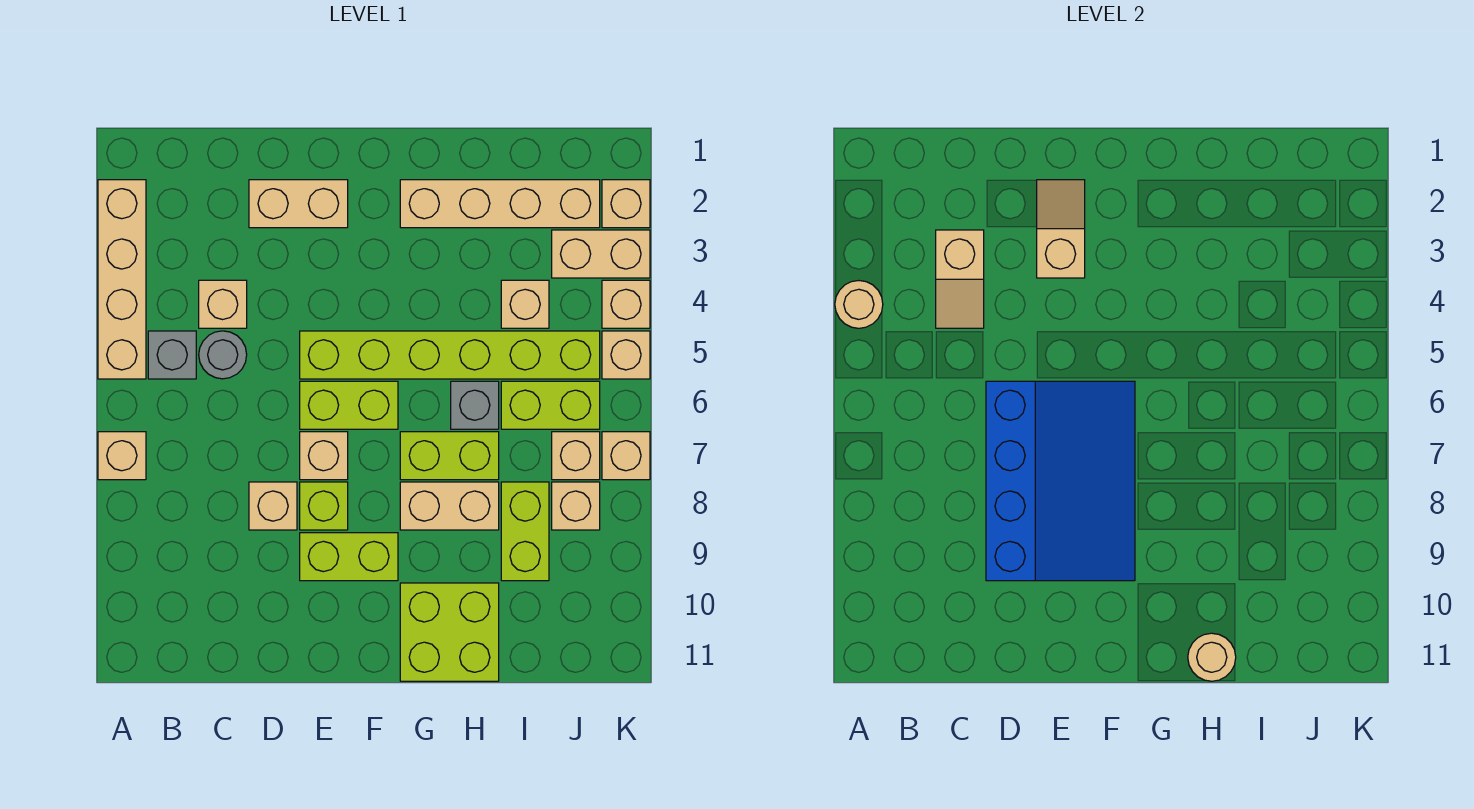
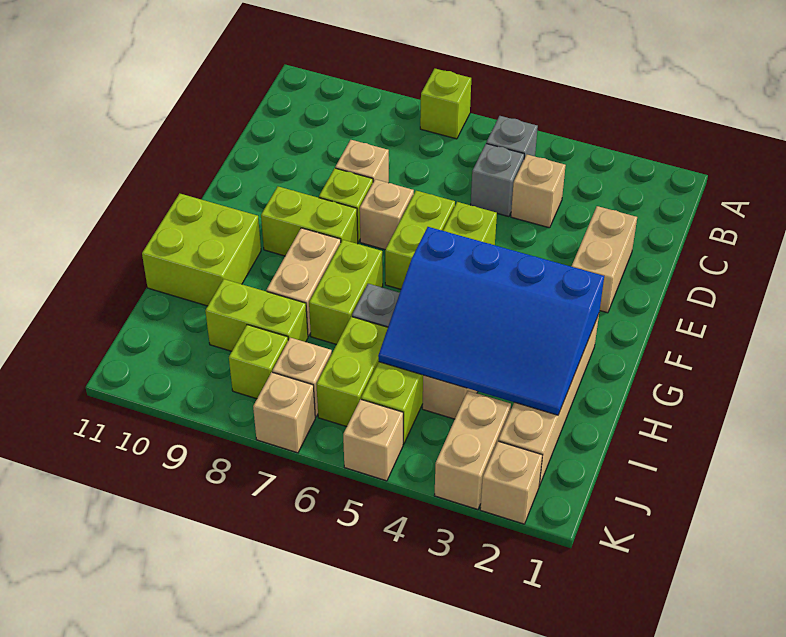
tan 1x4 brick [98,180,146,379] -> none
tan 1x1 round brick [835,281,883,328] -> none
tan 1x1 brick [98,432,146,480] -> lime 1x1 brick [420,69,471,139]
tan 1x2 slope [936,230,984,328] -> none
grey 1x1 round brick [199,331,247,379] -> grey 1x1 brick [471,144,524,217]
blue 3x4 slope [986,381,1135,581] -> blue 3x4 slope moved to [378,227,604,415]
tan 1x2 slope [1037,180,1085,278] -> none
lime 1x2 brick [300,533,398,581] -> lime 1x2 brick turned to [261,187,358,256]
tan 1x1 round brick [1188,633,1236,681] -> none
tan 1x1 brick [552,482,600,530] -> lime 1x1 brick [229,325,288,399]
tan 1x1 brick [602,280,650,328] -> none

